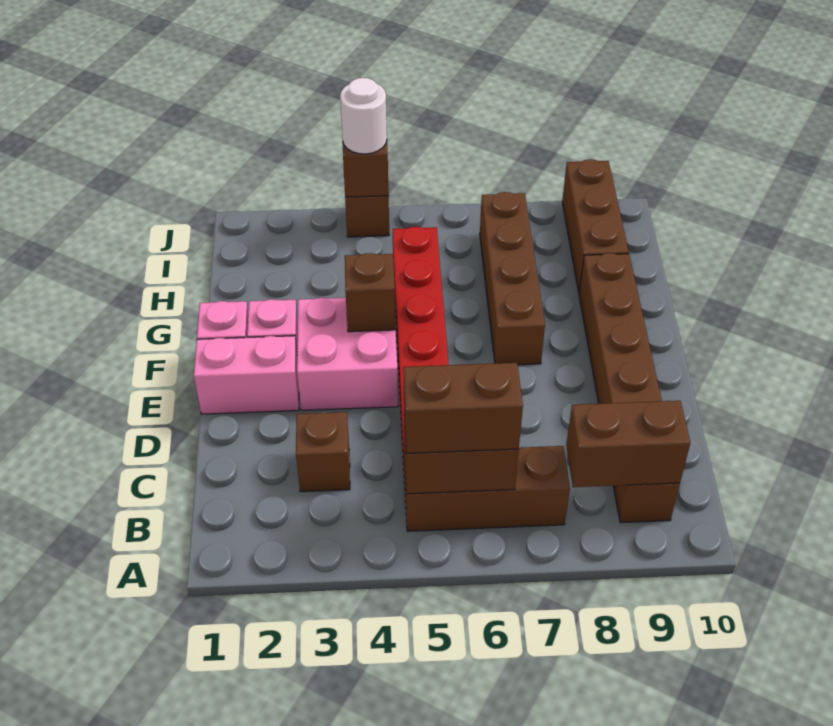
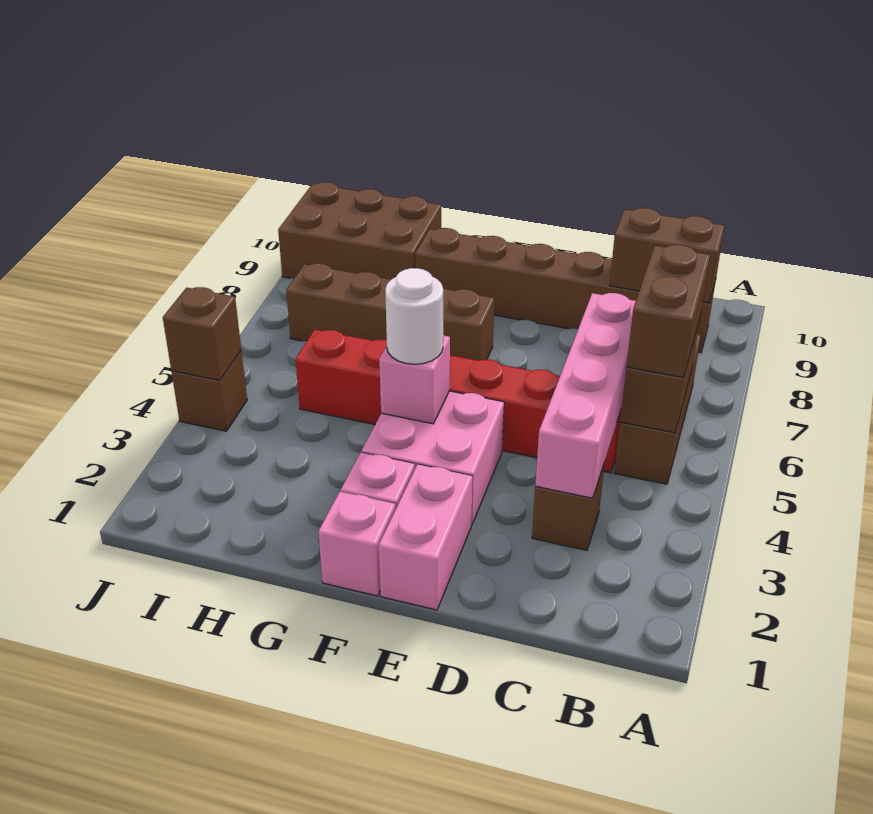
brown 1x2 brick [566,401,690,487] -> brown 1x2 brick turned to [610,208,725,303]
none -> pink 1x4 brick [535,293,636,498]
brown 1x1 brick [345,253,395,332] -> pink 1x1 brick [379,335,450,424]
brown 1x3 brick [562,159,629,292] -> brown 2x3 brick [278,182,441,279]
white 1x1 round brick [340,78,387,154] -> white 1x1 round brick moved to [385,268,443,364]

